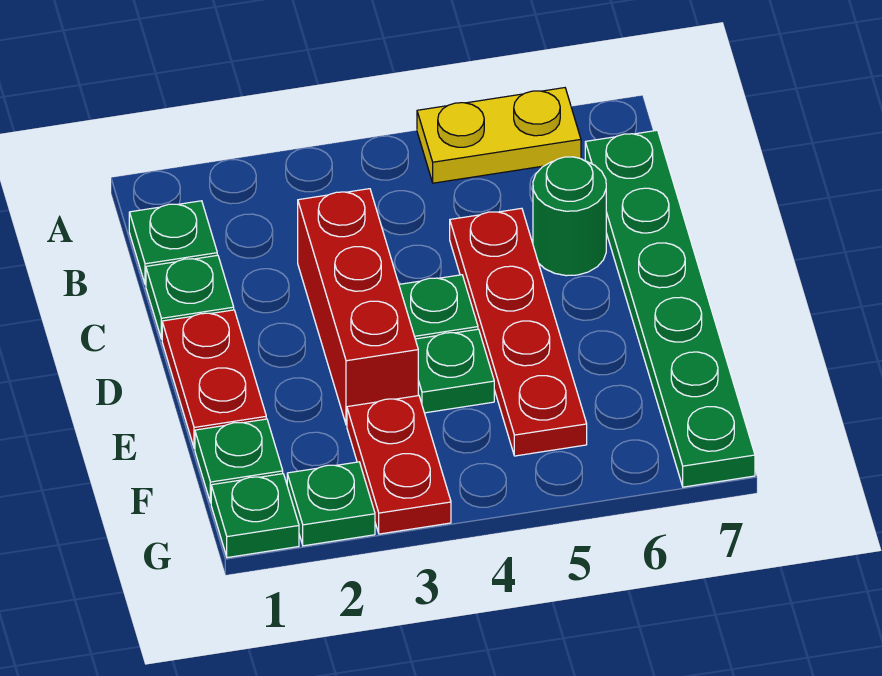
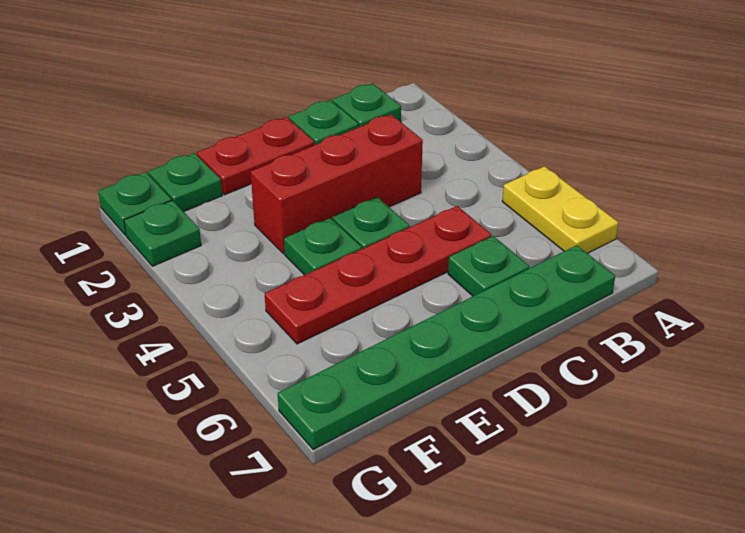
green 1x1 round brick [533,157,606,276] -> green 1x1 plate [448,236,529,296]
red 1x2 plate [347,396,451,534] -> none

